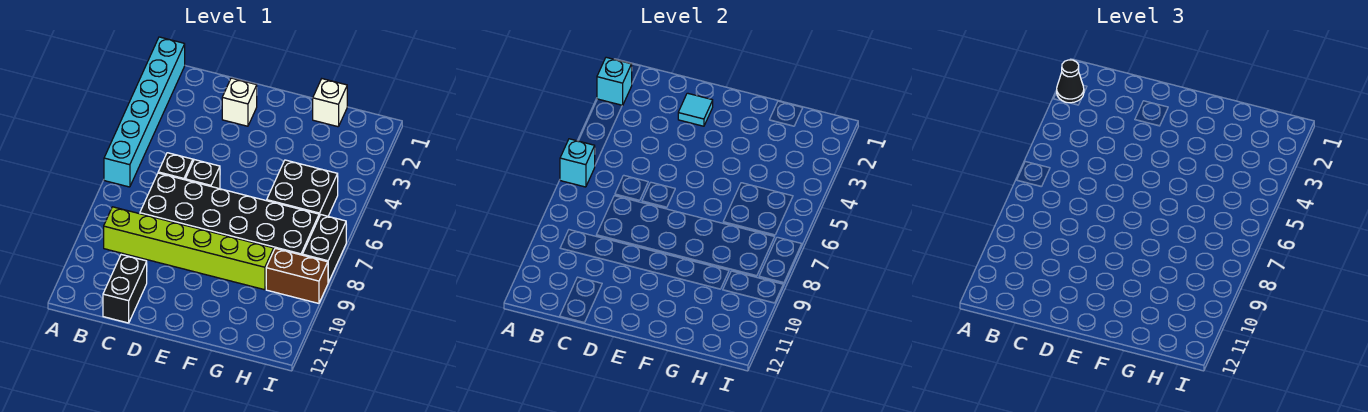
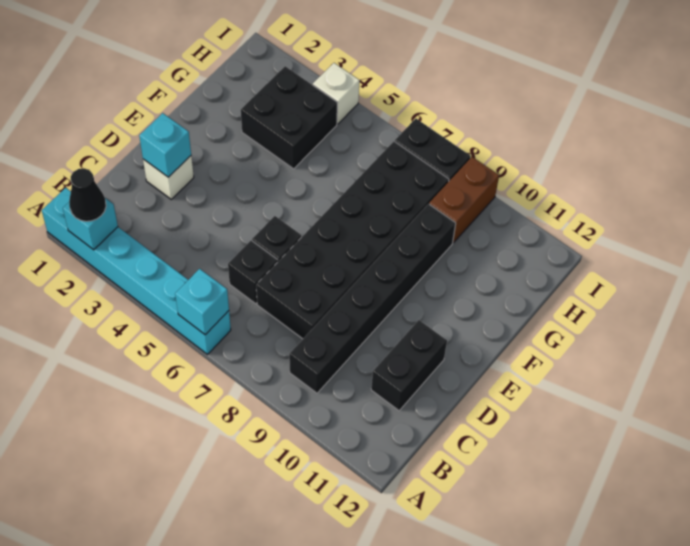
lime 1x6 brick [104,207,274,290] -> black 1x6 brick [289,204,456,393]
black 1x2 brick [103,255,147,323] -> black 1x2 brick turned to [371,320,447,411]
cyan 1x1 tile [678,93,713,126] -> cyan 1x1 brick [139,113,191,177]
white 1x1 brick [313,79,347,127] -> white 1x1 brick moved to [313,63,360,124]
black 2x2 brick [267,160,338,217] -> black 2x2 brick moved to [241,66,337,169]

